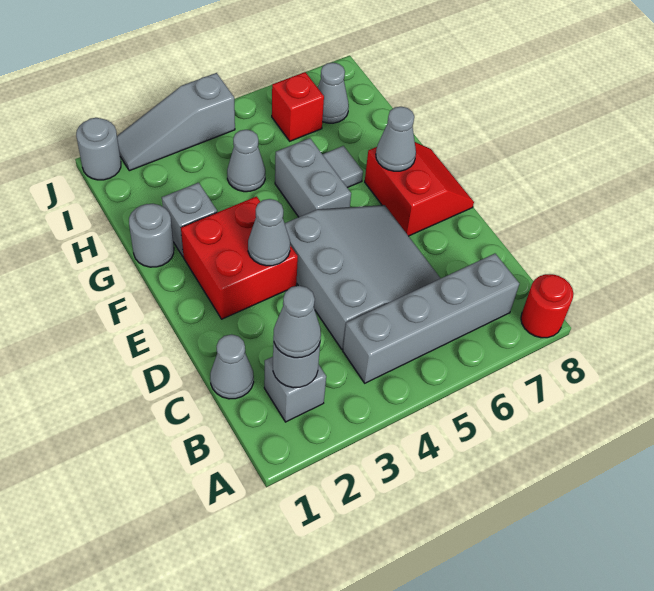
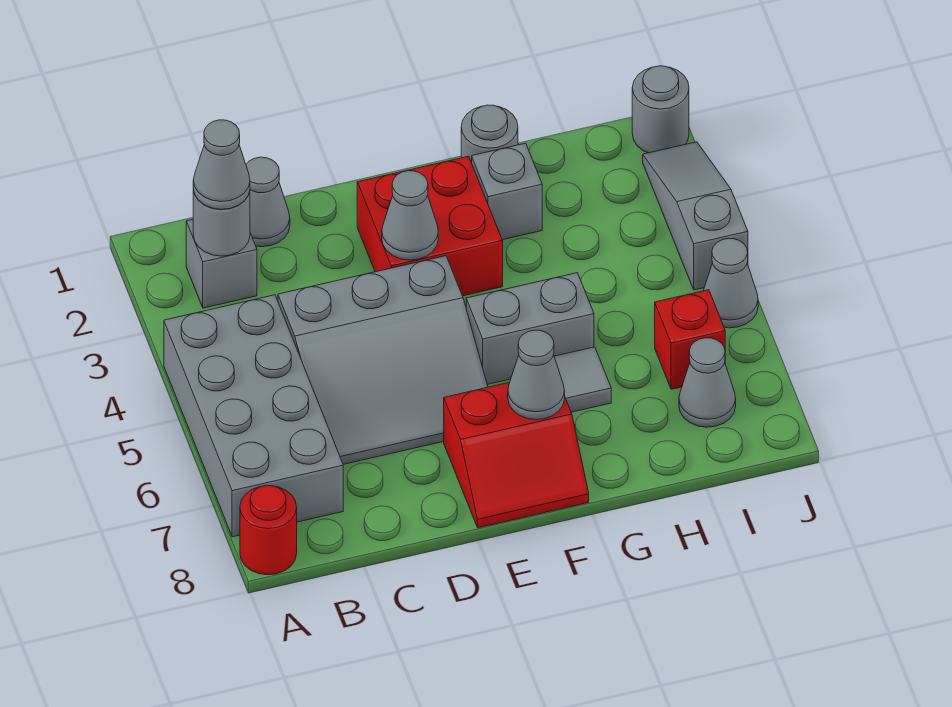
grey 1x4 brick [343,254,519,383] -> grey 2x4 brick [164,295,343,537]
grey 1x1 cone [227,130,265,192] -> grey 1x1 cone moved to [703,239,758,328]

